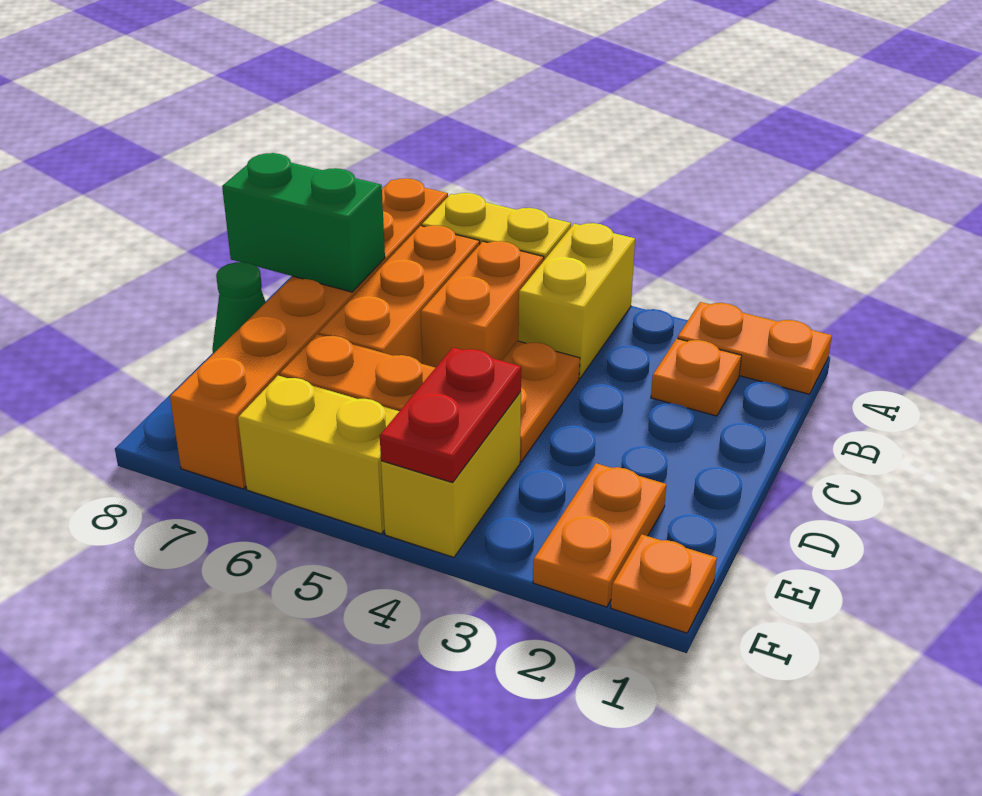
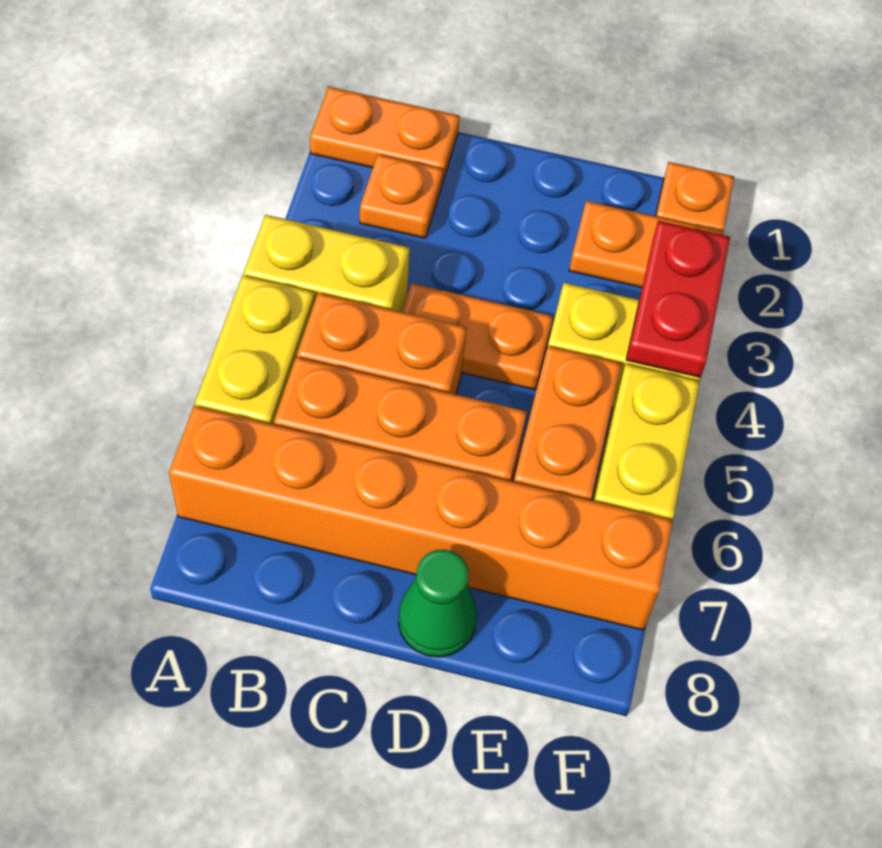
orange 1x2 plate [677,302,832,394] -> orange 1x2 plate turned to [310,87,460,183]
green 1x2 brick [222,153,385,292] -> none
red 1x2 plate [380,347,521,483] -> red 1x2 plate turned to [626,221,730,377]

